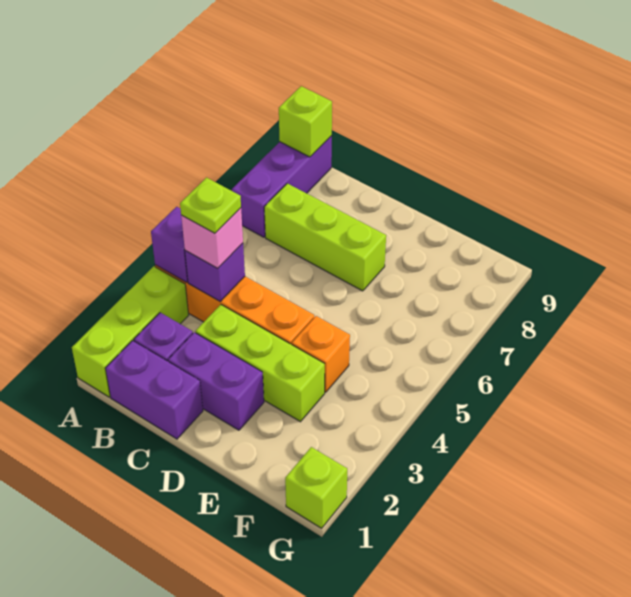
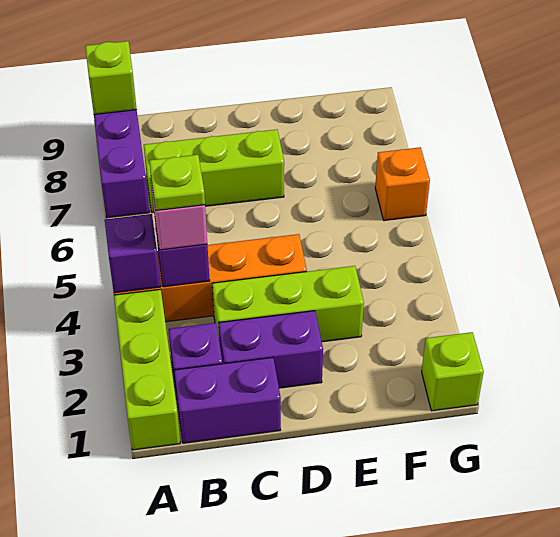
orange 1x1 brick [292,316,350,392] -> orange 1x1 brick moved to [375,147,430,221]

